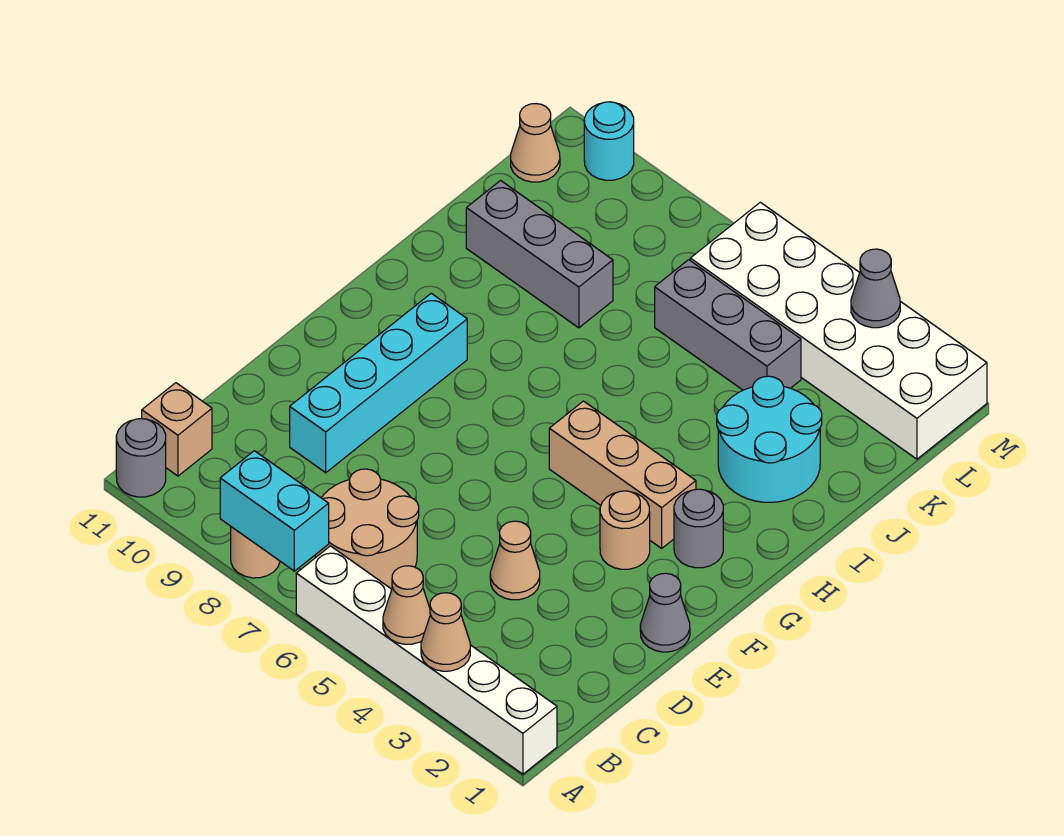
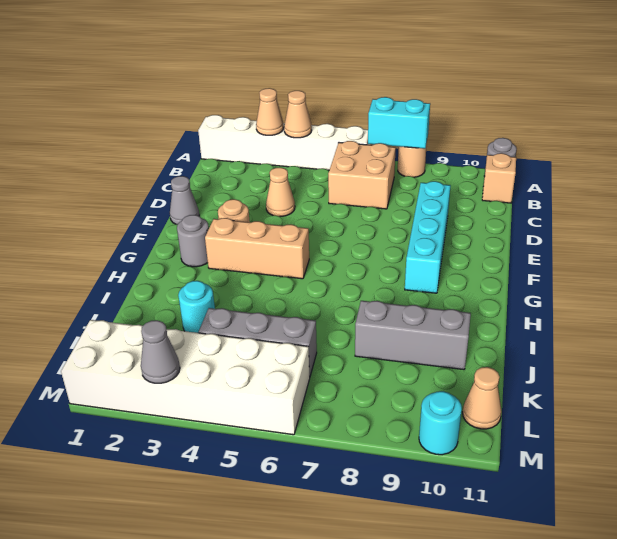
tan 2x2 round brick [315,469,419,589] -> tan 2x2 brick [328,141,396,209]
cyan 2x2 round brick [717,376,822,502] -> cyan 1x1 round brick [178,281,215,333]

